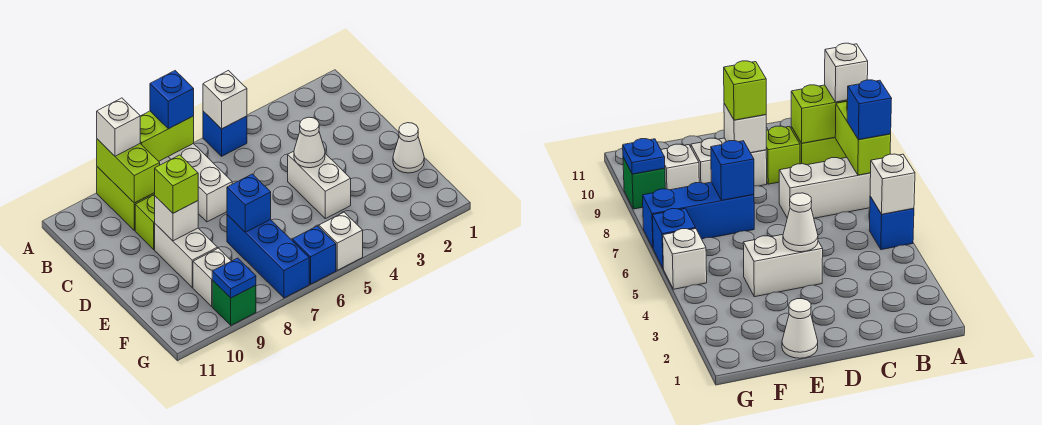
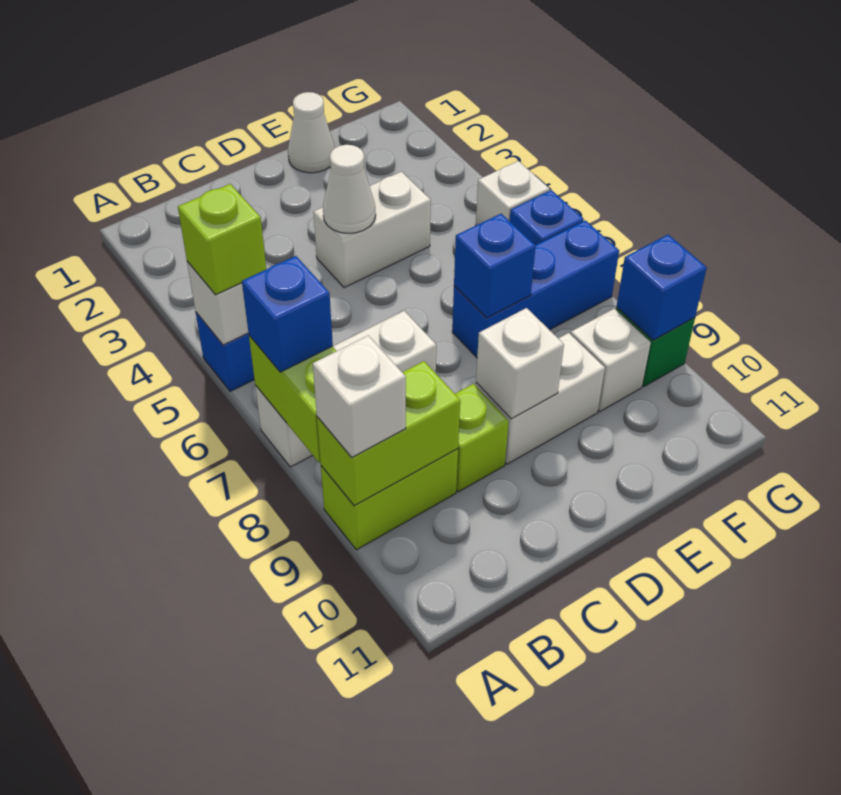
lime 1x1 brick [155,155,198,213] -> lime 1x1 brick moved to [178,184,266,295]
blue 1x1 plate [212,258,256,298] -> blue 1x1 brick [617,235,707,340]

